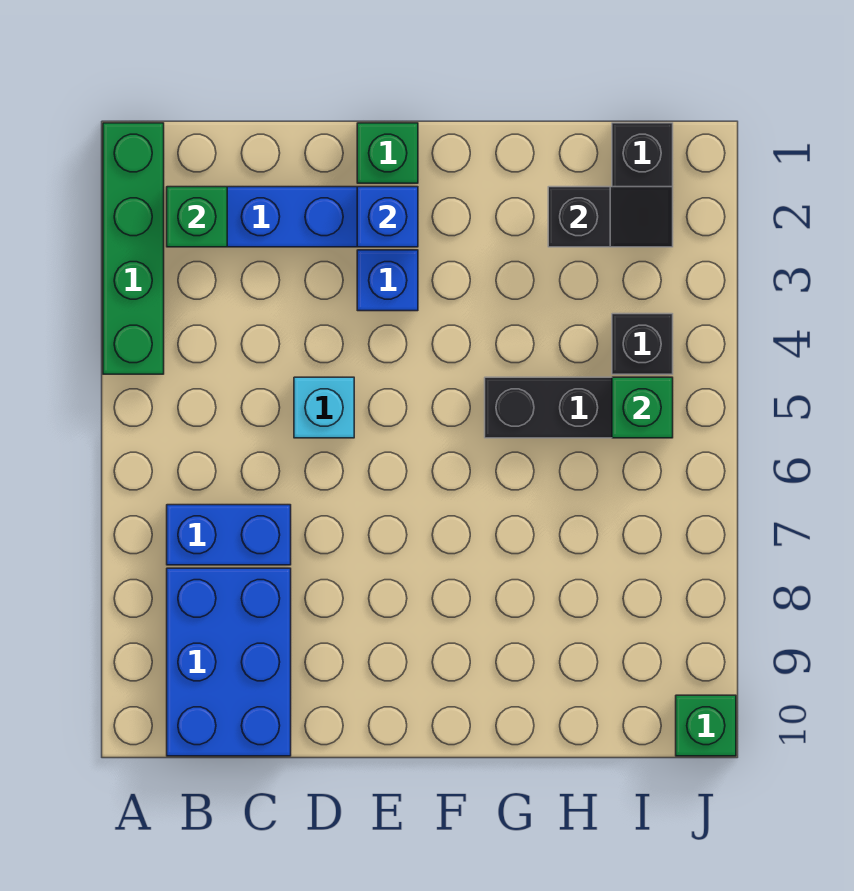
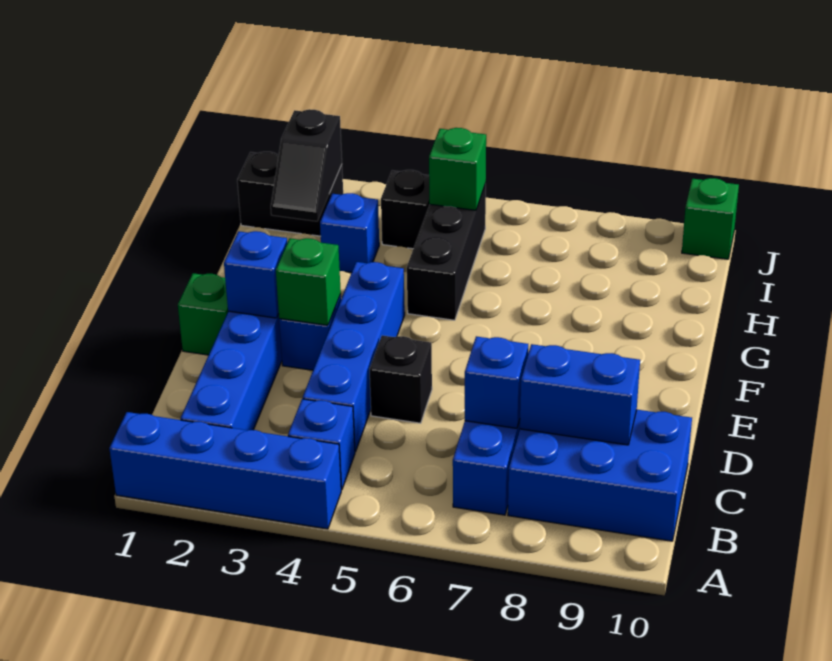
green 1x4 brick [103,123,164,374] -> blue 1x4 brick [109,412,341,529]
green 1x1 brick [167,187,227,247] -> green 1x1 brick moved to [276,238,341,325]
none -> blue 1x1 brick [288,399,355,490]
none -> blue 1x4 brick [303,262,405,452]
none -> blue 1x1 brick [465,336,528,428]
none -> blue 1x2 brick [520,344,640,445]
cyan 1x1 brick [294,377,354,438] -> black 1x1 brick [370,335,432,423]
black 1x2 slope [548,187,673,247] -> black 1x2 slope turned to [271,109,342,221]
none -> blue 1x1 brick [320,193,379,273]

